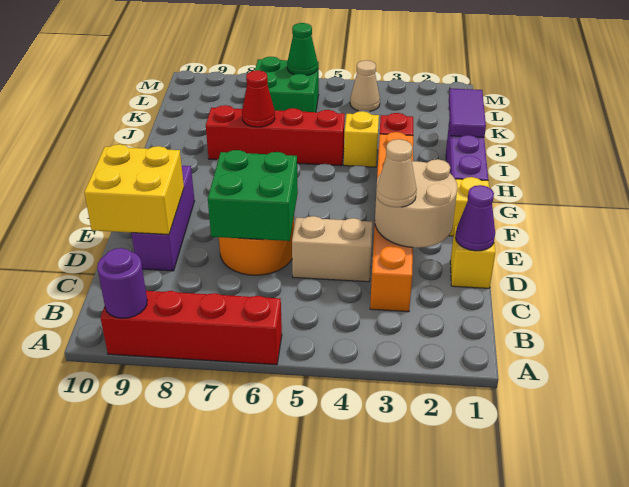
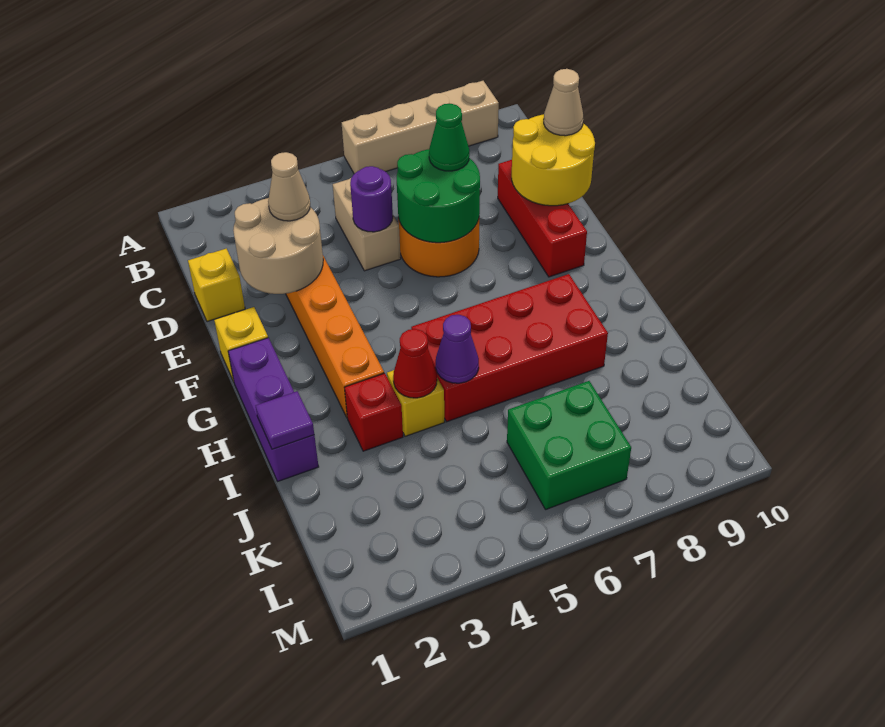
red 1x4 brick [100,291,282,365] -> tan 1x4 brick [342,81,499,174]
purple 1x1 round brick [97,248,147,318] -> purple 1x1 round brick moved to [350,166,393,232]
purple 1x1 cone [455,185,495,251] -> purple 1x1 cone moved to [436,315,479,383]
tan 1x2 brick [292,216,373,282] -> tan 1x2 brick turned to [333,178,401,271]
green 2x2 brick [208,150,298,241] -> green 2x2 round brick [397,149,480,243]
purple 1x3 brick [131,166,194,271] -> red 1x3 brick [498,160,587,277]
yellow 2x2 brick [84,144,184,235] -> yellow 2x2 round brick [512,114,595,206]
purple 1x2 tile [449,89,486,137] -> purple 1x1 tile [256,391,314,449]
red 1x4 brick [206,105,345,166] -> red 2x4 brick [411,274,608,422]
red 1x1 cone [242,70,275,127] -> red 1x1 cone moved to [393,329,437,398]
tan 1x1 cone [350,60,380,111] -> tan 1x1 cone moved to [544,69,583,136]
green 1x1 cone [287,23,318,75] -> green 1x1 cone moved to [429,104,469,171]

